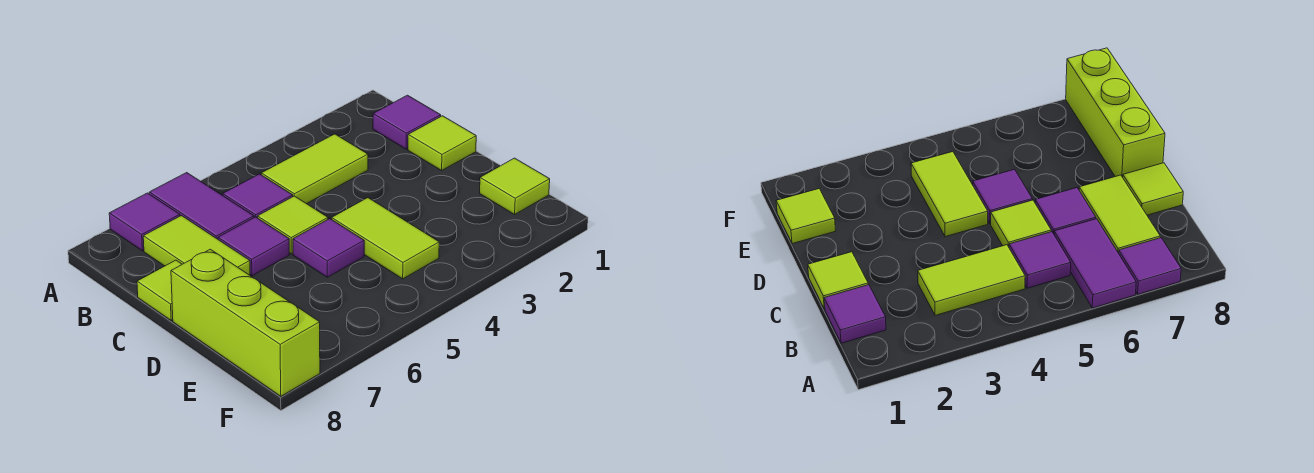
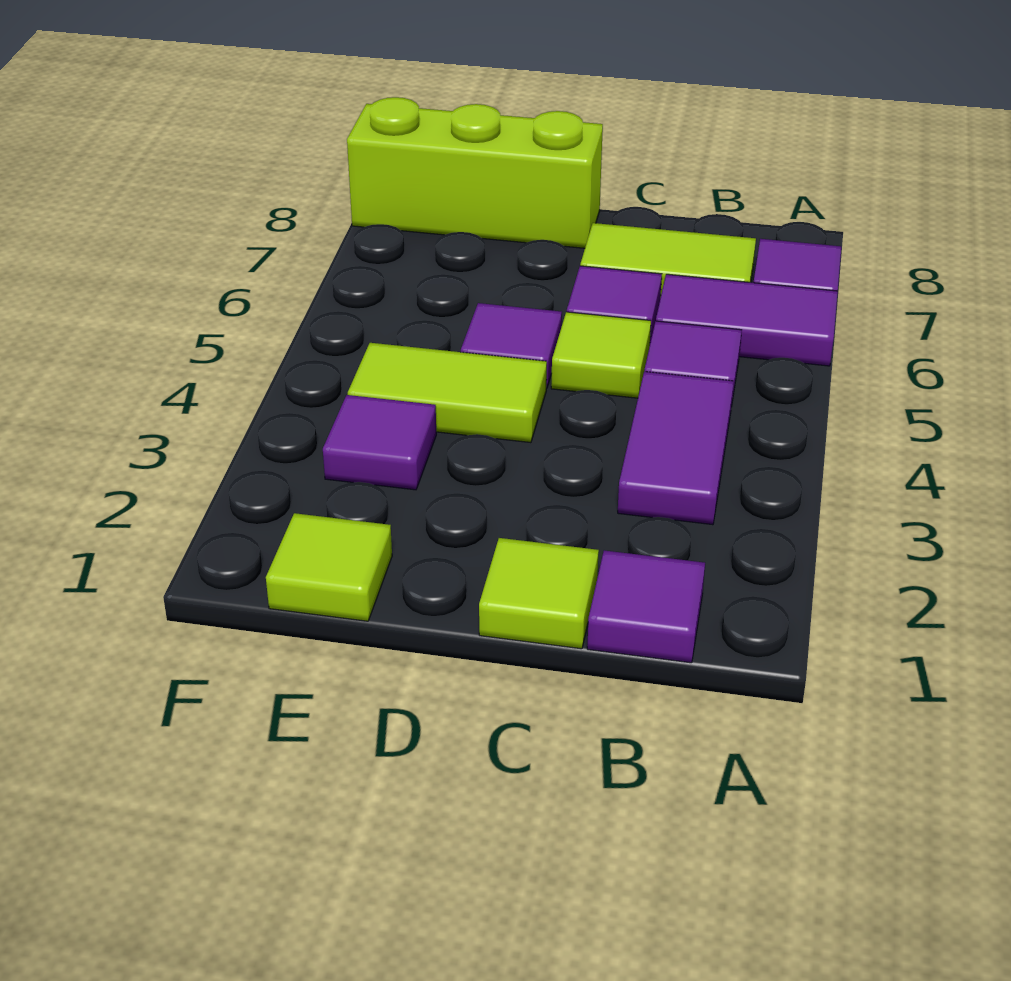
lime 1x2 tile [261,134,368,204] -> purple 1x2 tile [618,372,734,525]
lime 1x1 tile [137,260,182,320] -> none
none -> purple 1x1 tile [323,395,436,490]

